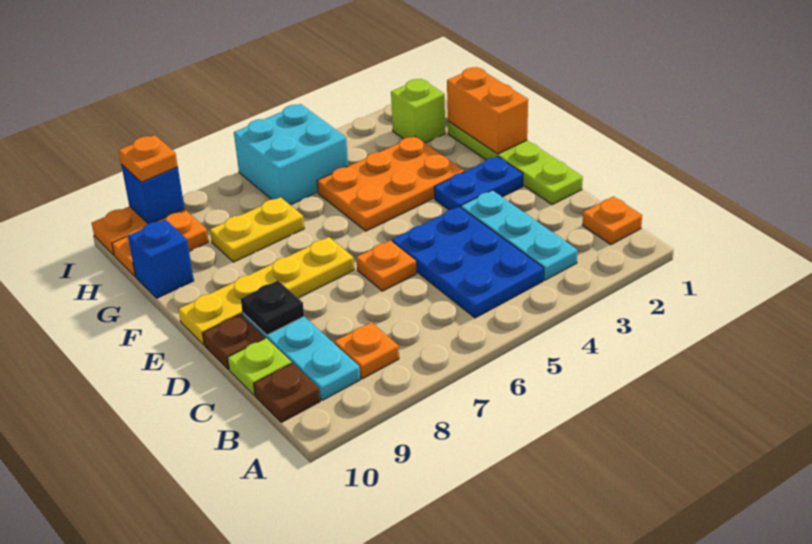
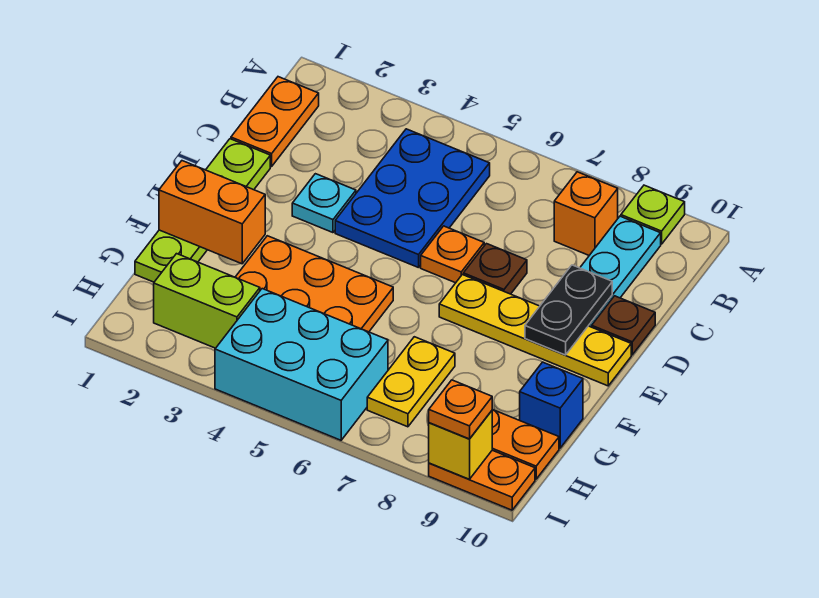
orange 1x1 plate [583,196,642,245] -> orange 1x2 plate [231,77,319,167]
cyan 1x3 plate [461,190,577,280] -> cyan 1x1 plate [292,174,356,233]
orange 1x1 plate [335,322,399,379] -> orange 1x1 brick [554,172,618,255]
brown 1x1 plate [254,363,320,423] -> brown 1x1 plate moved to [463,244,527,294]
lime 1x1 plate [228,338,292,396] -> lime 1x1 plate moved to [621,185,685,244]
black 1x1 plate [241,281,304,335] -> black 1x2 plate [525,265,612,355]
blue 1x2 plate [434,156,523,210] -> none
orange 1x2 brick [447,67,528,154] -> orange 1x2 brick turned to [159,161,265,264]
yellow 1x2 plate [210,197,304,262] -> yellow 1x2 plate turned to [367,337,455,427]
lime 1x1 brick [391,79,445,143] -> lime 1x2 brick [154,254,260,348]
cyan 2x2 brick [234,104,348,205] -> cyan 2x3 brick [215,289,388,440]
blue 1x1 brick [121,165,185,224] -> yellow 1x1 brick [429,411,492,479]

